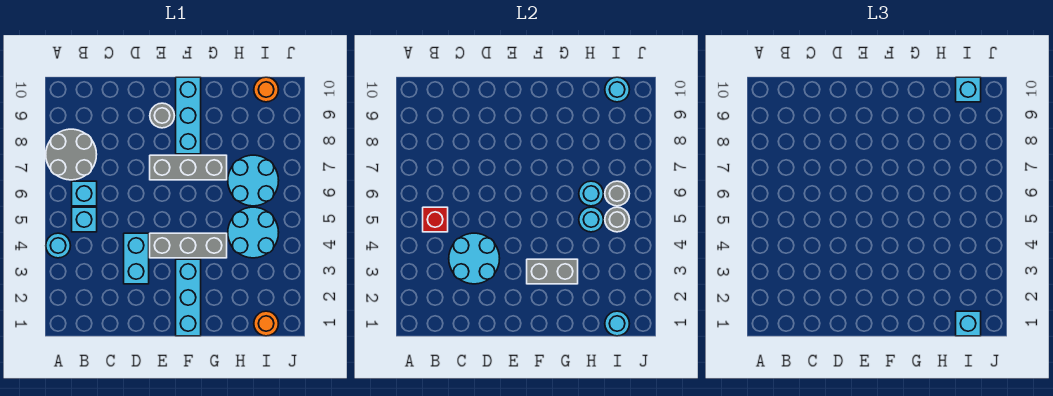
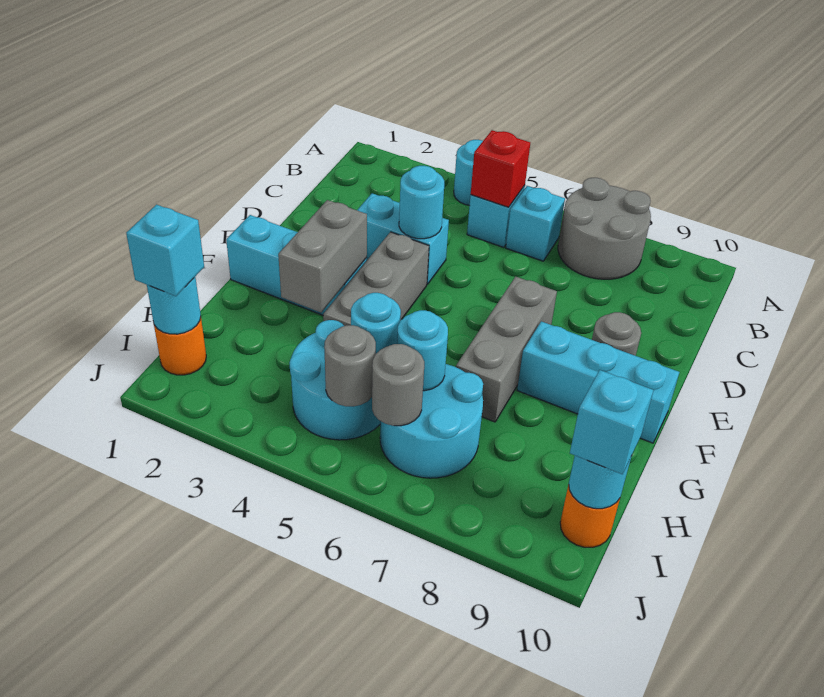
cyan 2x2 round brick [449,233,500,284] -> cyan 1x1 round brick [399,166,444,239]

